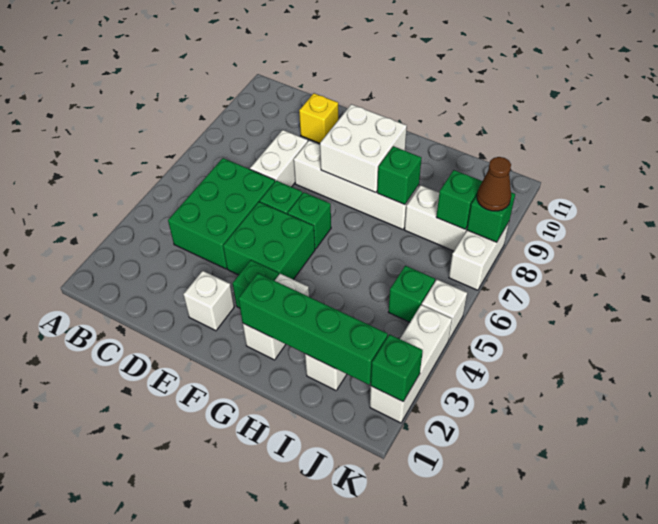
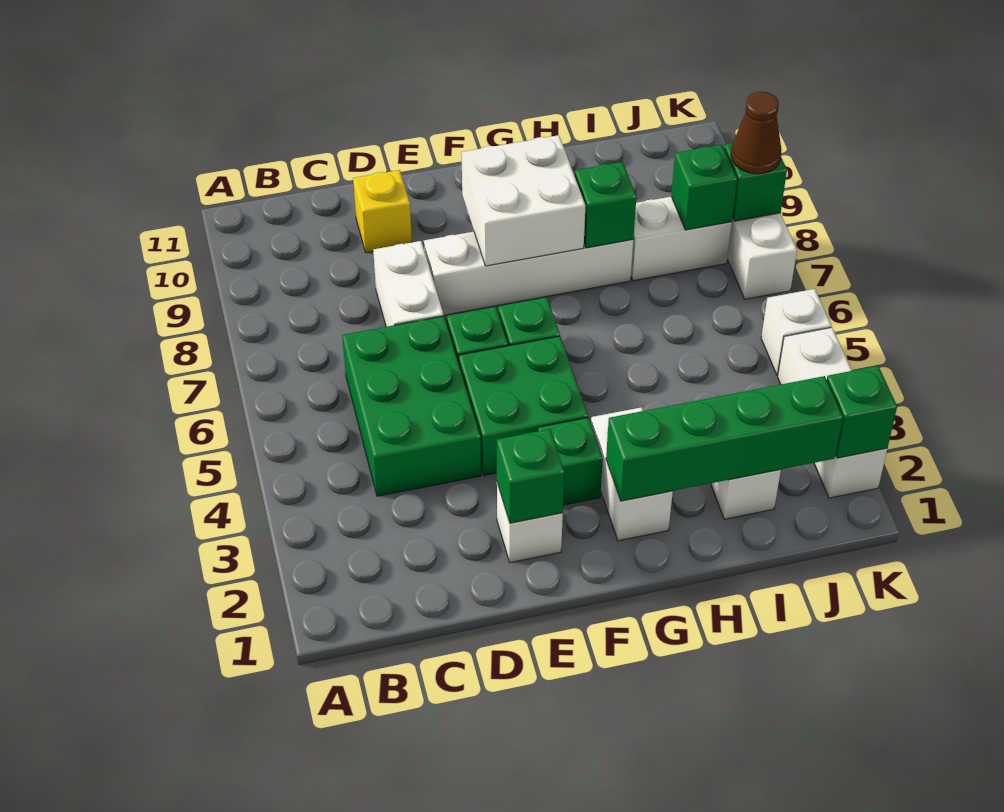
green 1x1 brick [388,266,435,322] -> green 1x1 brick moved to [497,429,564,523]

